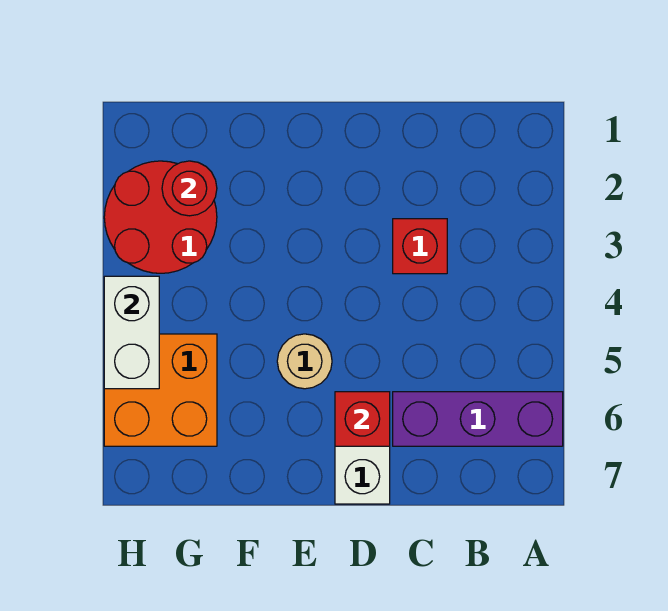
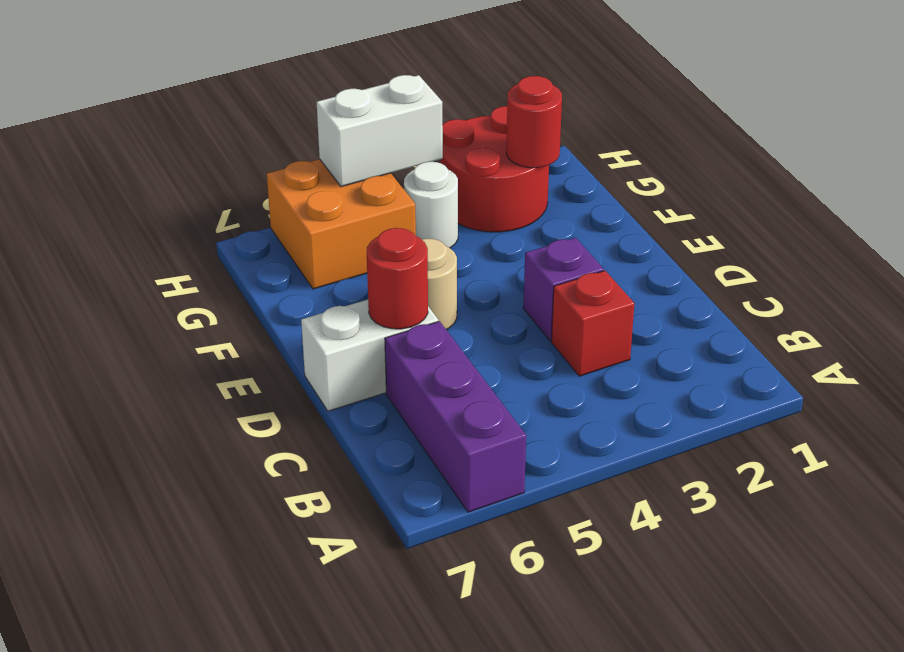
none -> purple 1x1 brick [523,238,604,341]
red 1x1 brick [335,392,390,446] -> red 1x1 round brick [367,228,428,329]
none -> white 1x1 round brick [404,162,458,248]

